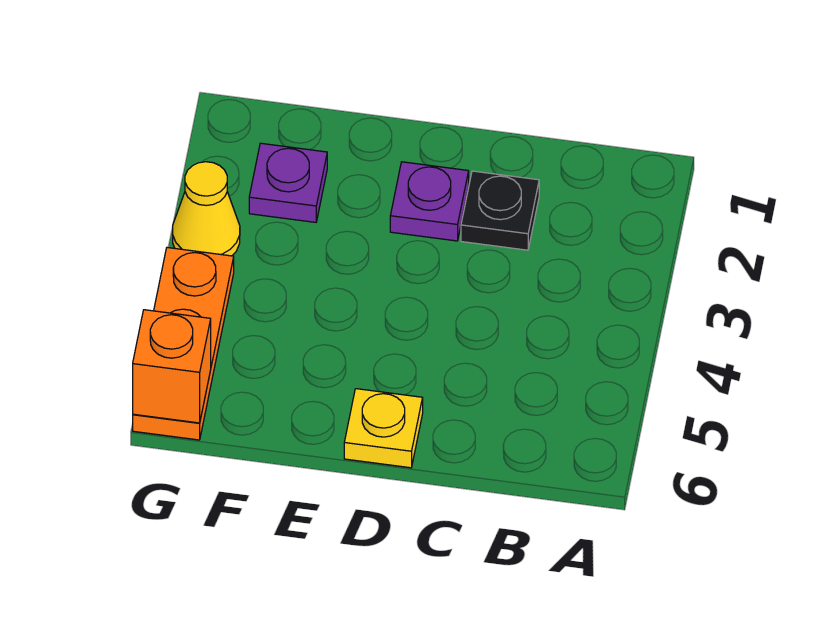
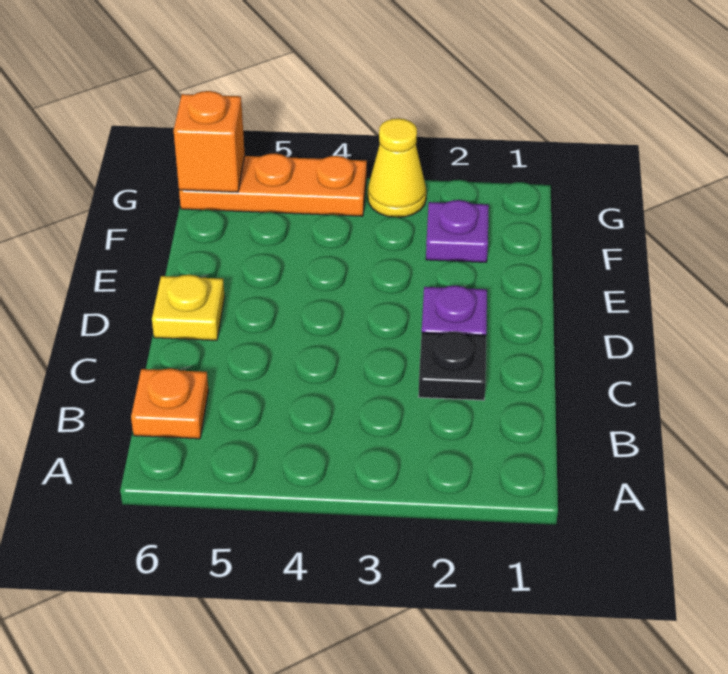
none -> orange 1x1 plate [131,369,209,439]

